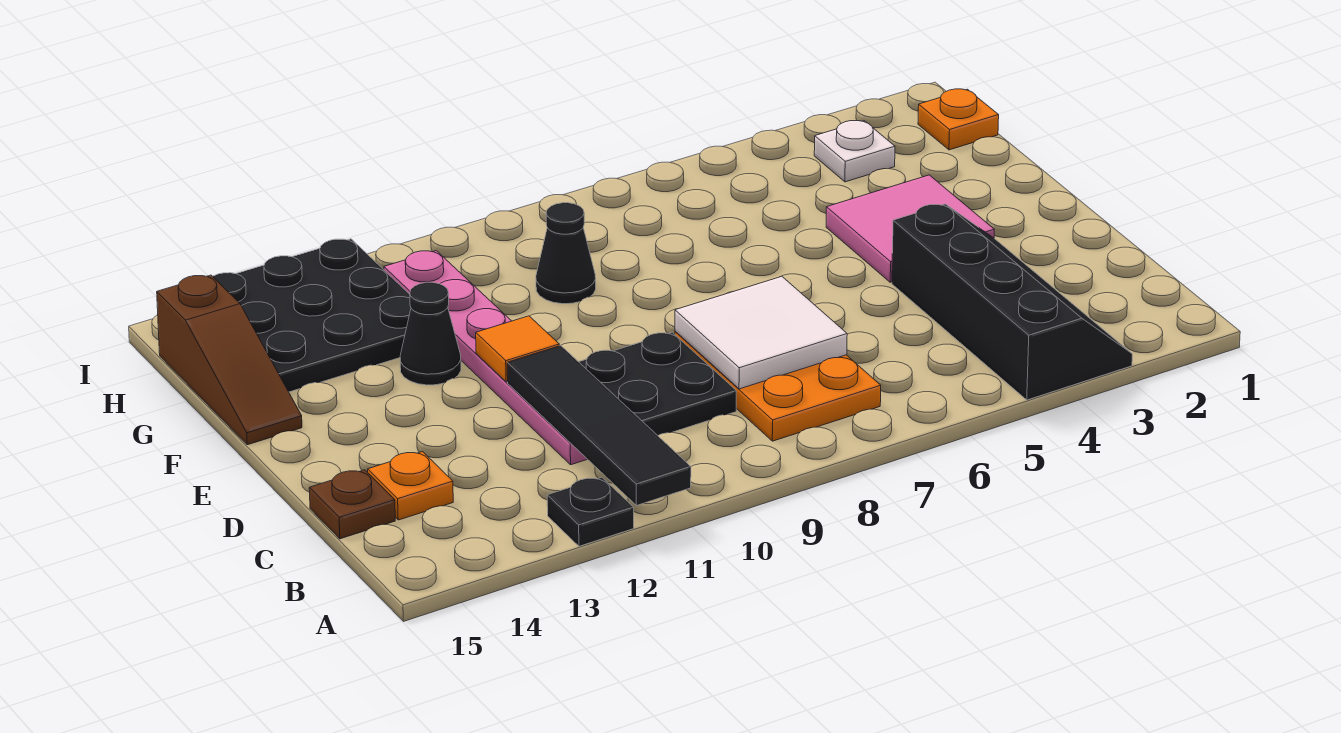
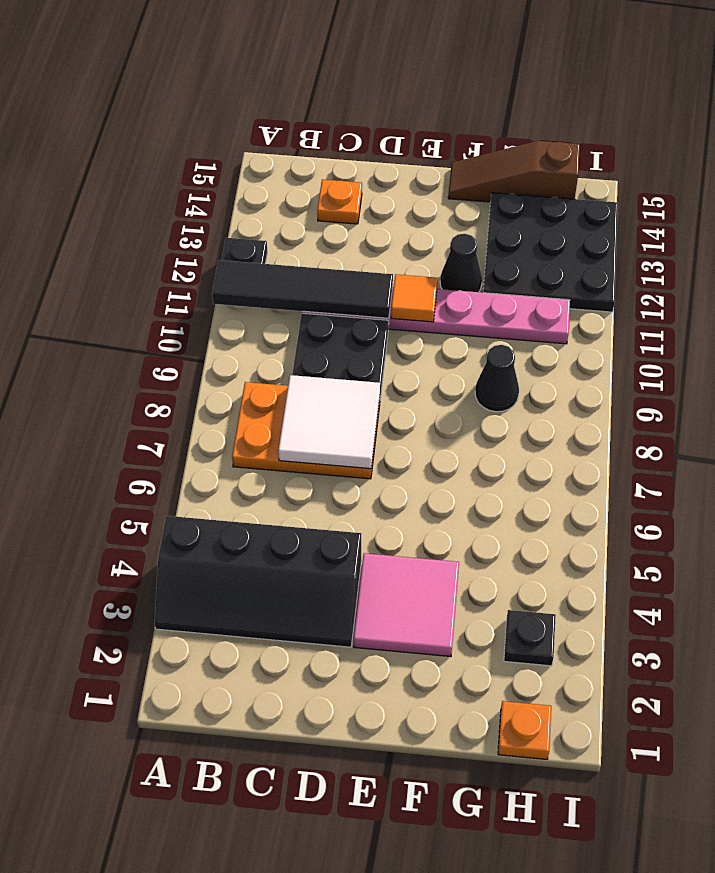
brown 1x1 plate [309,470,395,539] -> none
white 1x1 plate [814,121,895,182] -> black 1x1 plate [504,610,556,666]

